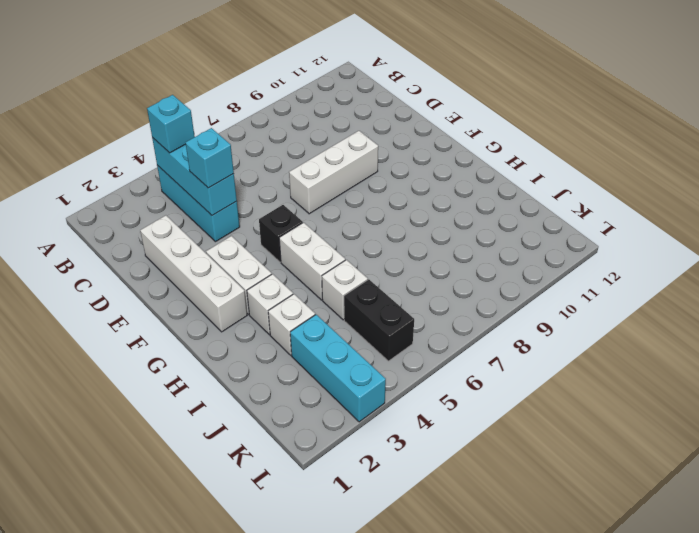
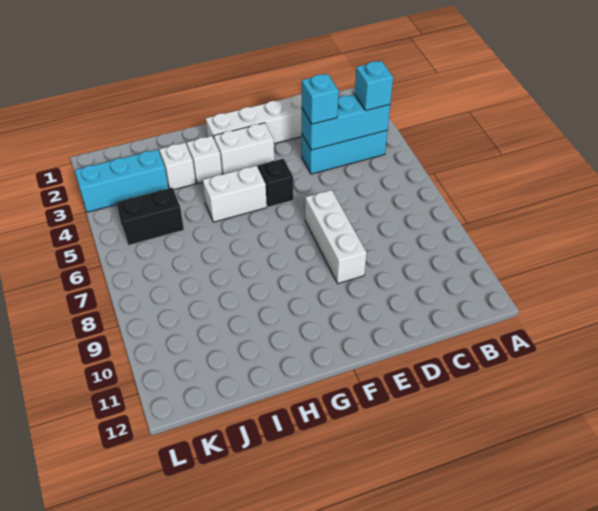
white 1x1 brick [322,260,368,320] -> none

